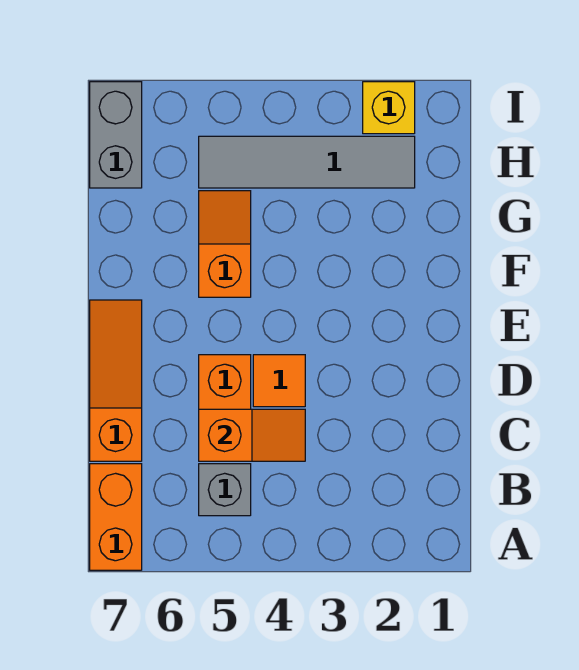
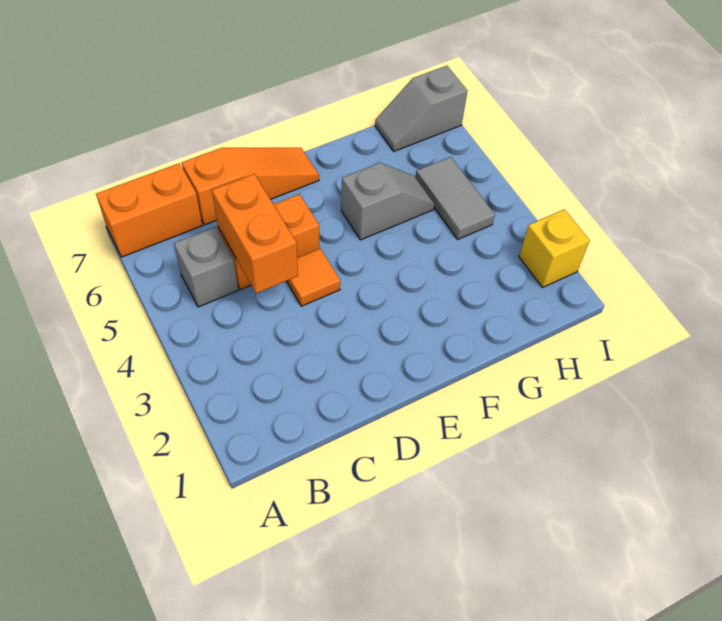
orange 1x2 slope [199,409,305,461] -> orange 1x2 brick [212,174,298,293]
orange 1x2 slope [199,191,251,297] -> grey 1x2 slope [341,163,434,240]
grey 1x4 tile [199,136,415,188] -> grey 1x2 tile [416,157,495,239]
grey 1x2 brick [90,82,142,188] -> grey 1x2 slope [375,66,467,151]

